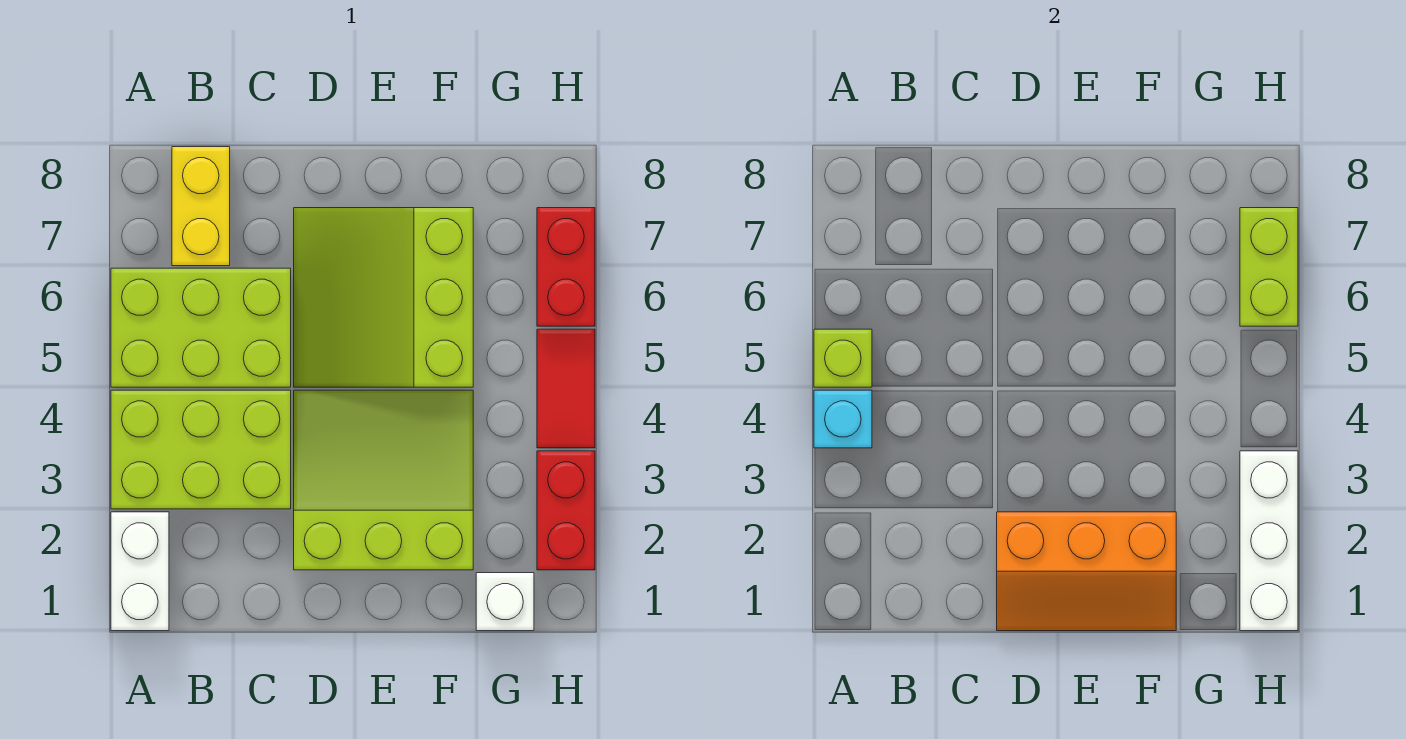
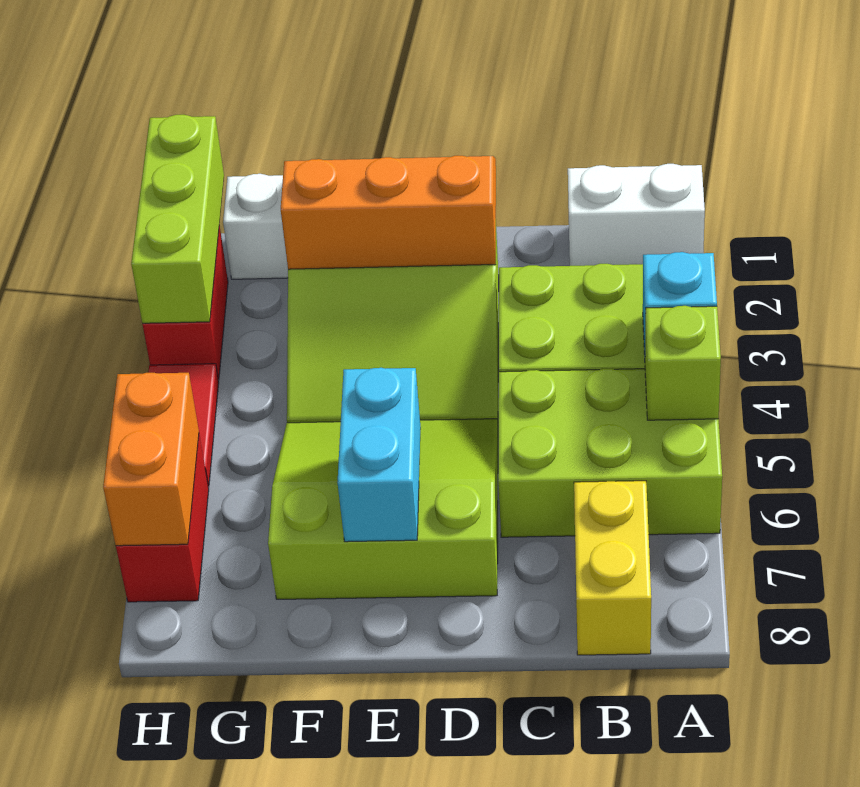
white 1x2 brick [111,512,169,631] -> white 1x2 brick turned to [568,164,705,266]
lime 3x3 slope [294,208,473,387] -> lime 3x3 slope turned to [268,419,498,599]
none -> cyan 1x2 brick [337,368,421,542]
white 1x3 brick [1240,451,1298,631] -> lime 1x3 brick [131,115,224,323]
lime 1x2 brick [1240,208,1298,326] -> orange 1x2 brick [103,373,199,546]

